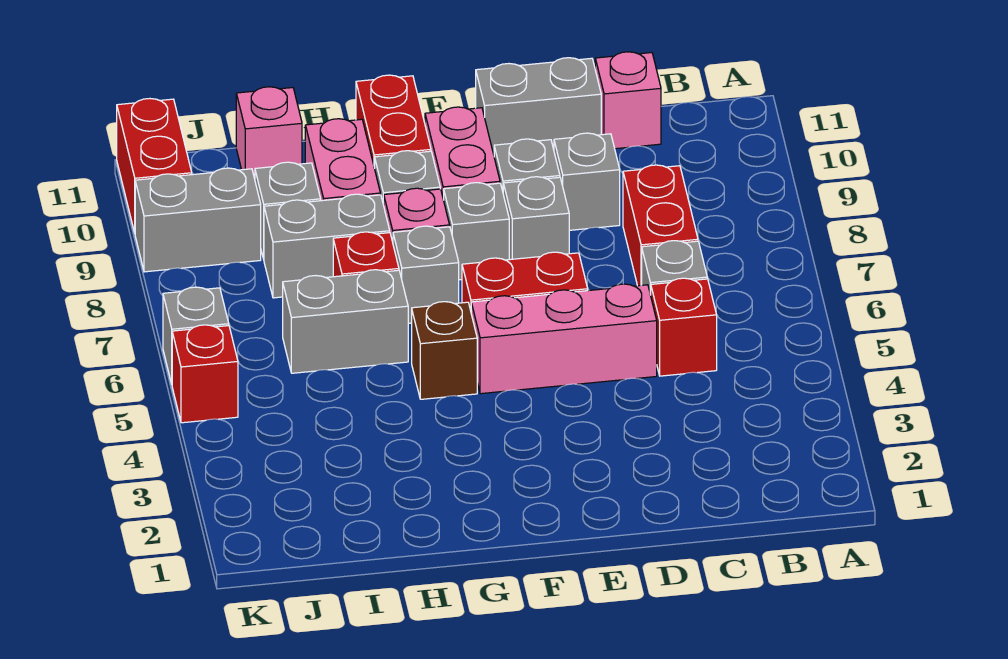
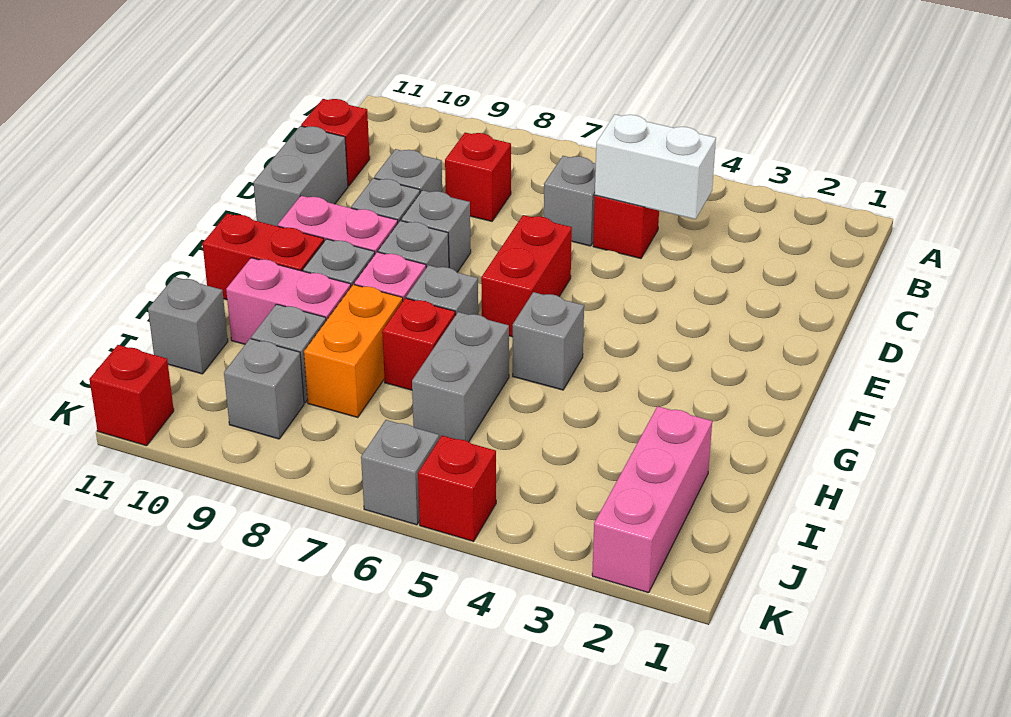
none -> white 1x2 brick [595,114,716,219]
red 1x2 brick [623,165,698,286] -> red 1x1 brick [445,133,511,221]
pink 1x1 brick [595,52,661,149] -> red 1x1 brick [301,99,370,186]
pink 1x3 brick [471,284,657,394] -> pink 1x3 brick moved to [592,406,712,593]
brown 1x1 brick [412,302,477,399] -> grey 1x1 brick [513,292,584,390]
grey 1x2 brick [264,194,390,298] -> orange 1x2 brick [304,285,403,418]
pink 1x1 brick [236,87,302,179] -> grey 1x1 brick [148,277,228,374]
grey 1x2 brick [135,168,261,272] -> grey 1x1 brick [224,339,304,439]
red 1x2 brick [117,99,192,233] -> red 1x1 brick [89,345,174,446]

